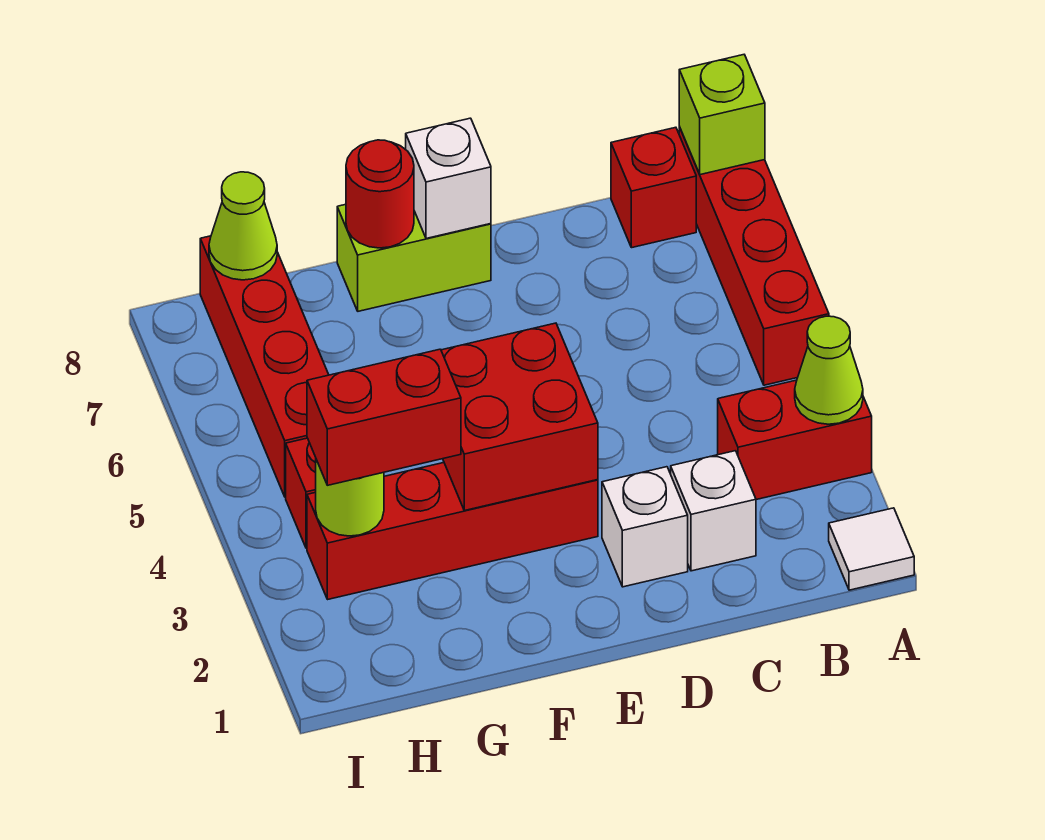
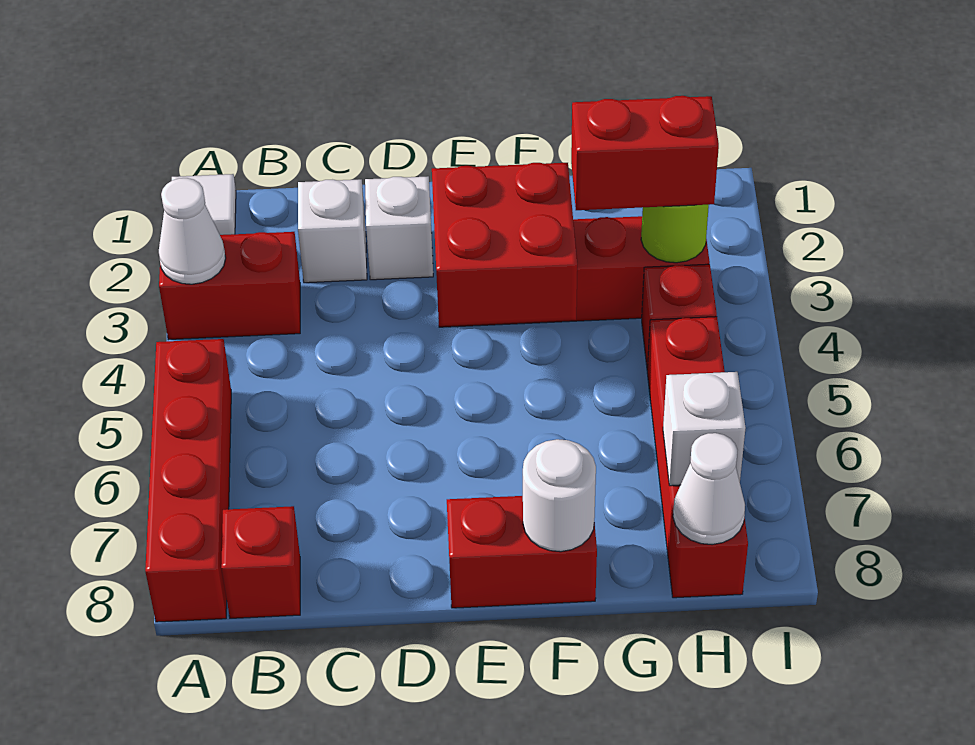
lime 1x1 cone [795,316,863,424] -> white 1x1 cone [158,178,226,284]
lime 1x1 brick [679,55,765,175] -> none
lime 1x2 brick [337,204,491,311] -> red 1x2 brick [447,496,597,608]
white 1x1 brick [406,118,491,239] -> white 1x1 brick moved to [663,372,746,486]
red 1x1 round brick [346,140,414,248] -> white 1x1 round brick [523,439,596,552]
lime 1x1 cone [209,172,277,280] -> white 1x1 cone [673,433,745,545]

